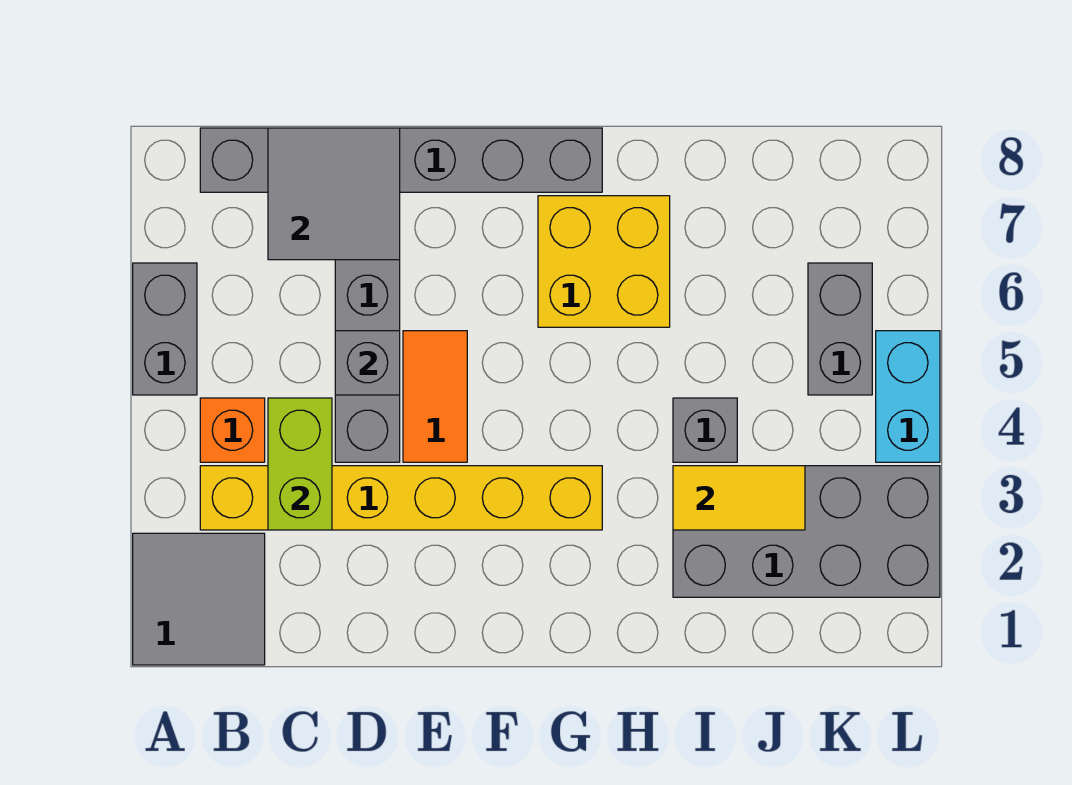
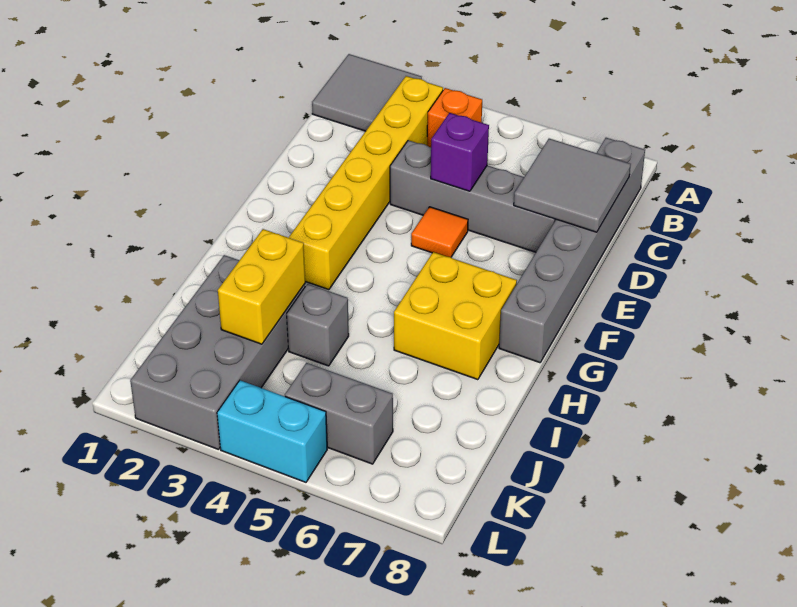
grey 1x2 brick [133,263,197,395] -> none
lime 1x2 brick [268,398,332,530] -> none
grey 1x1 brick [335,331,400,395] -> purple 1x1 brick [431,113,489,191]
orange 1x2 tile [403,331,467,462] -> orange 1x1 tile [411,207,468,257]
yellow 1x2 tile [673,466,805,530] -> yellow 1x2 brick [218,229,305,344]

